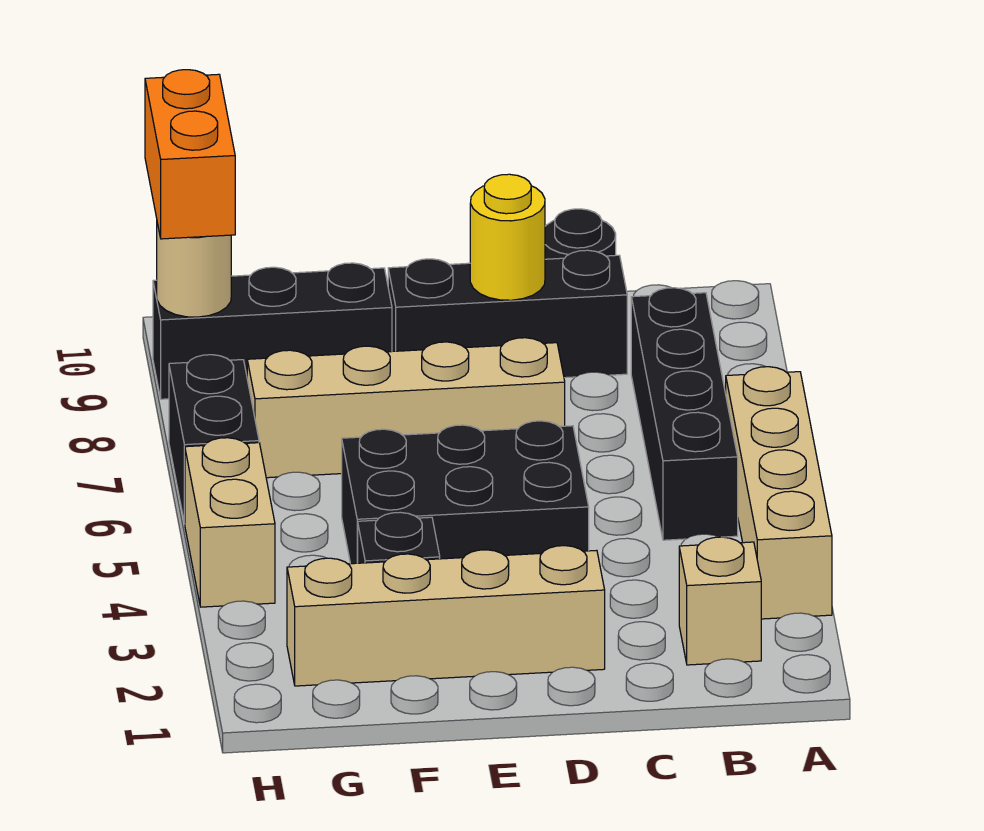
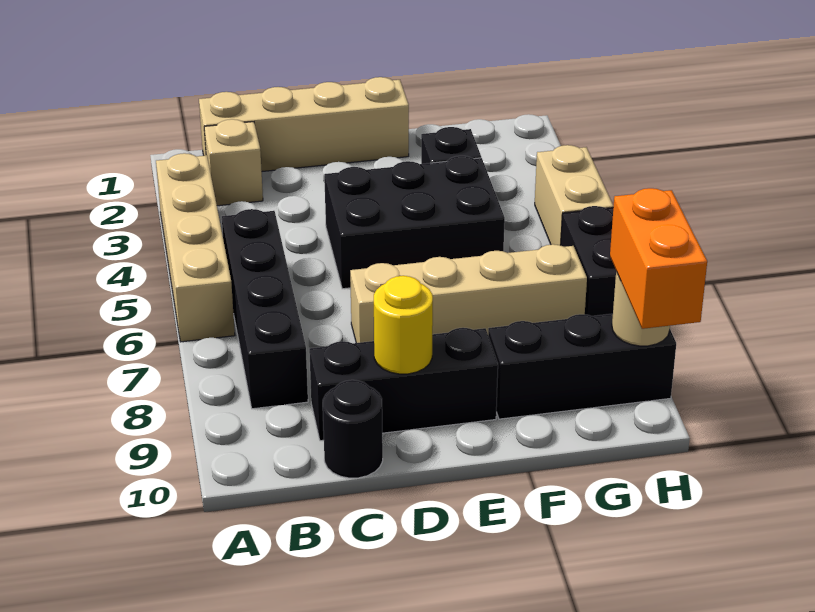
tan 1x4 brick [287,546,605,686] -> tan 1x4 brick moved to [199,77,409,171]

